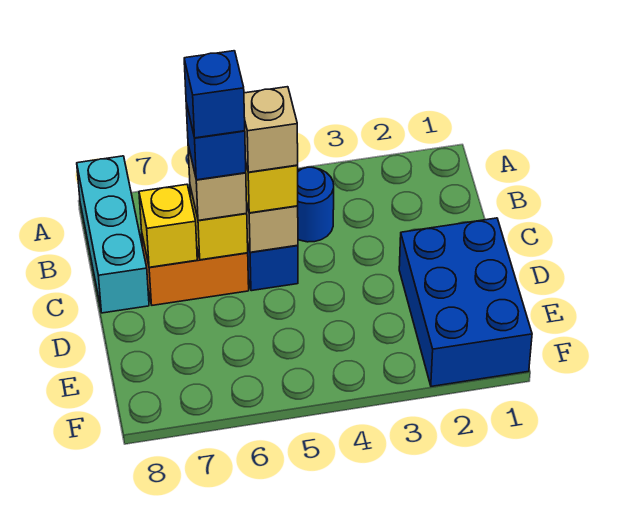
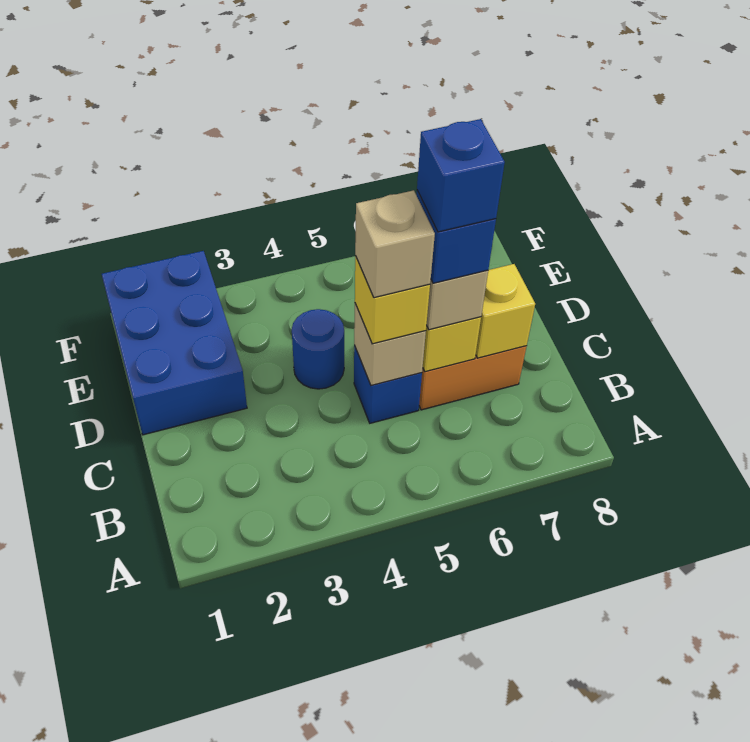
cyan 1x3 brick [77,156,149,313] -> none
blue 1x1 round brick [298,167,334,242] -> blue 1x1 round brick moved to [292,309,344,389]

